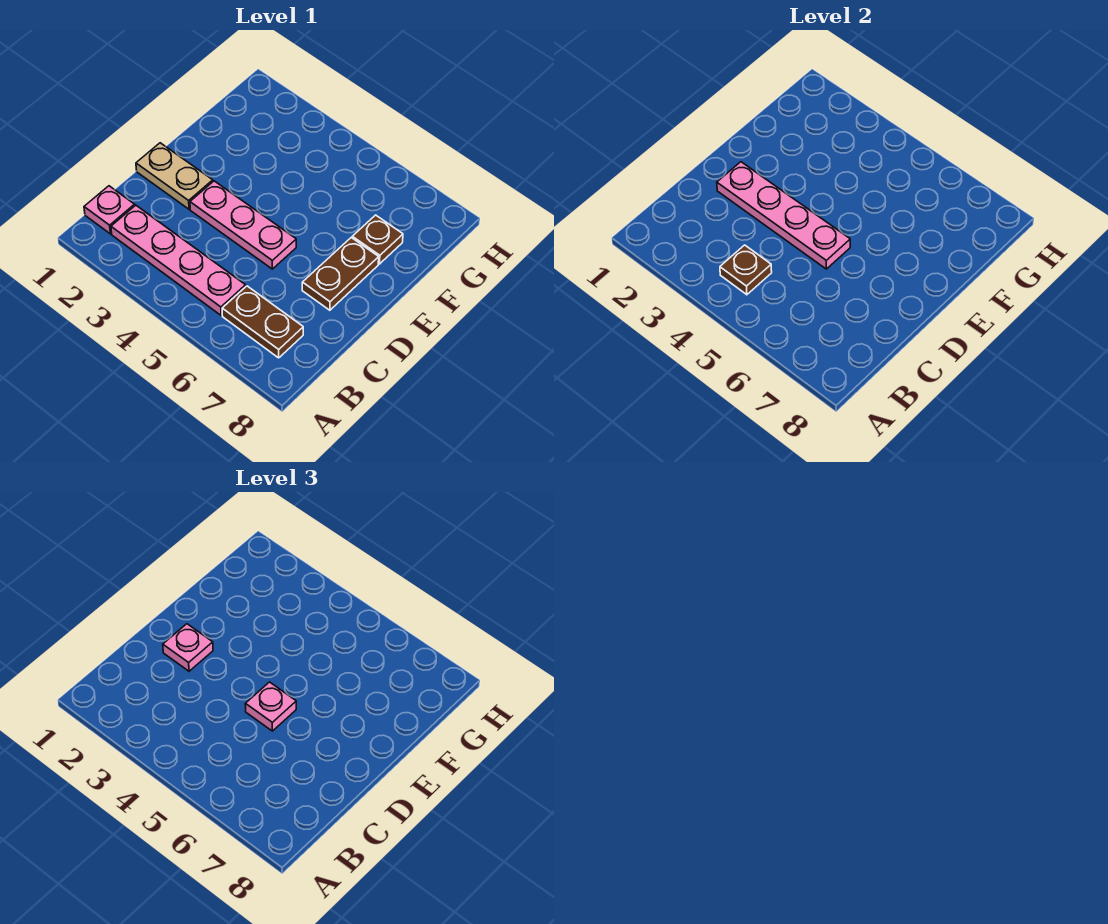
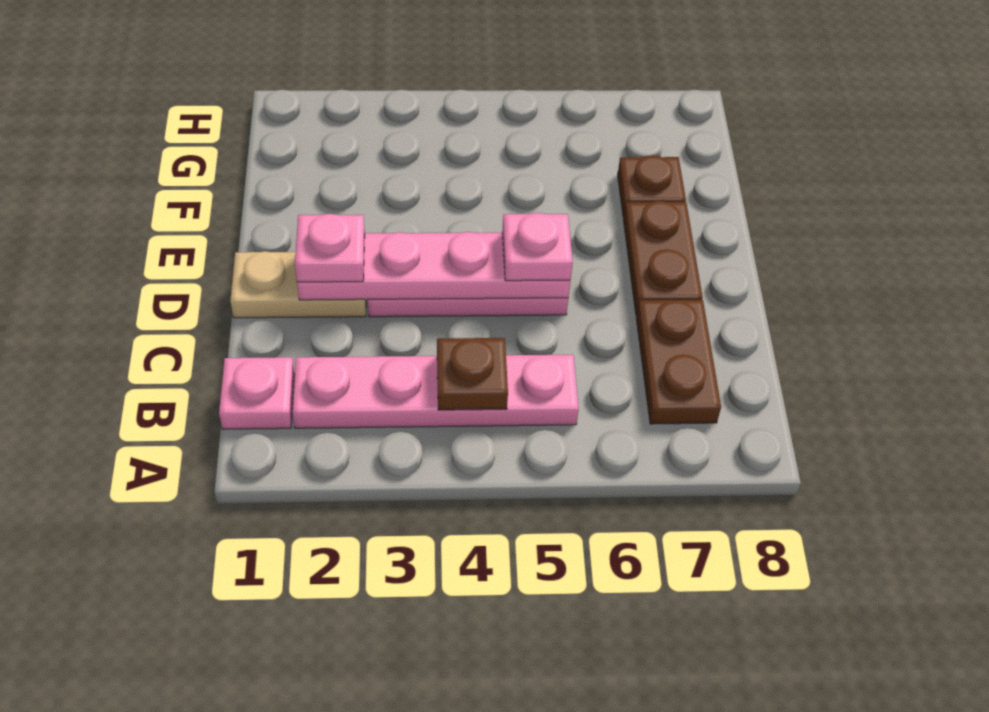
brown 1x2 plate [222,286,303,358] -> brown 1x2 plate turned to [636,300,721,424]

